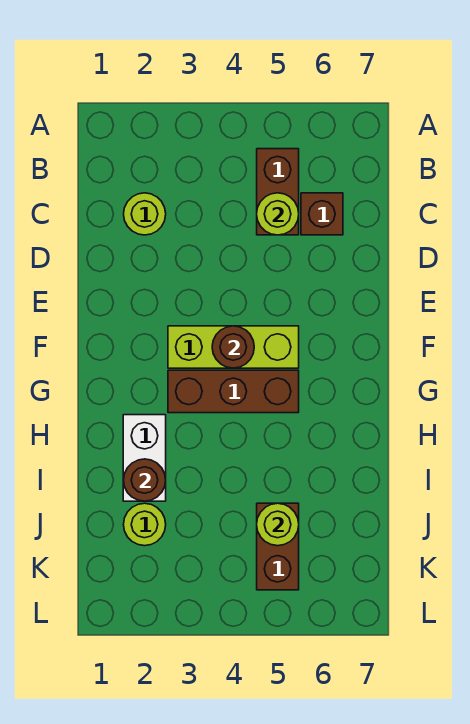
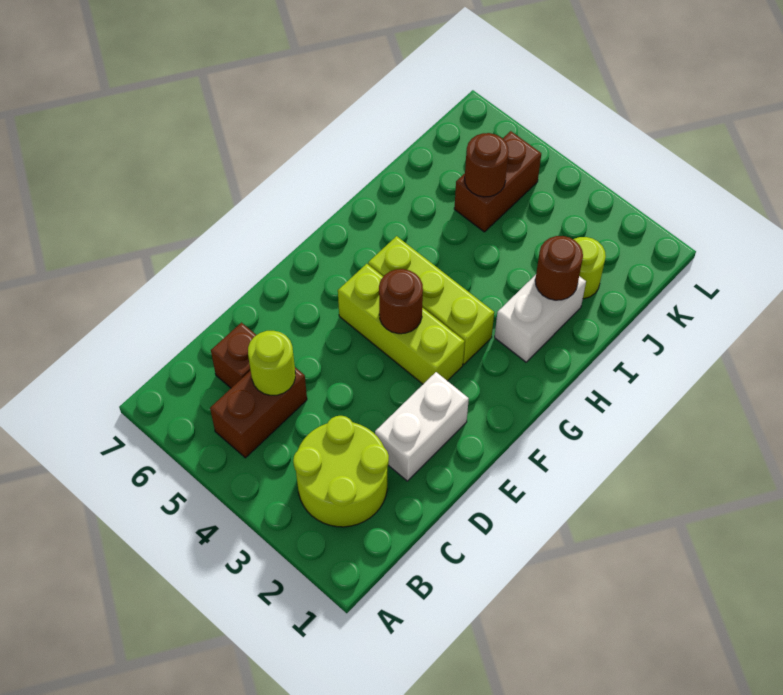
lime 1x1 round brick [124,193,166,235] -> lime 2x2 round brick [293,416,389,527]
none -> white 1x2 brick [375,372,469,481]
brown 1x3 brick [168,370,299,413] -> lime 1x3 brick [368,236,494,364]
lime 1x1 round brick [257,503,299,546] -> brown 1x1 round brick [465,133,509,197]

